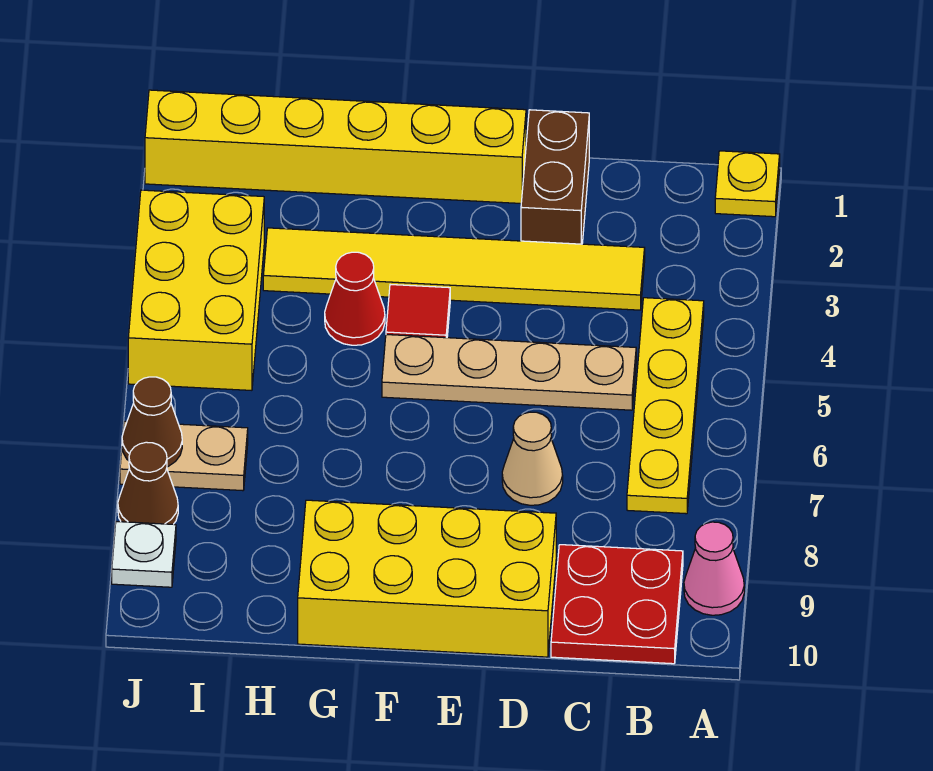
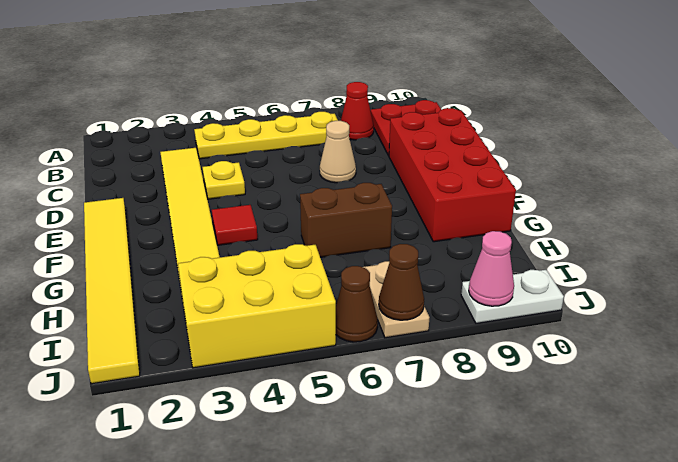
yellow 1x1 plate [715,151,780,217] -> yellow 1x1 plate moved to [202,161,245,199]
pink 1x1 cone [684,522,744,615] -> pink 1x1 cone moved to [469,231,514,306]
tan 1x4 plate [382,335,636,410] -> none
brown 1x2 brick [521,110,589,244] -> brown 1x2 brick moved to [300,183,392,257]
yellow 2x4 brick [298,500,556,657] -> red 2x4 brick [389,108,516,242]
yellow 1x6 brick [145,90,526,203] -> yellow 1x6 tile [84,198,140,384]
red 1x1 cone [325,252,385,345] -> red 1x1 cone moved to [341,82,374,140]
brown 1x1 cone [118,442,178,524] -> brown 1x1 cone moved to [336,266,378,342]
white 1x1 plate [112,522,176,587] -> white 1x2 plate [461,270,564,323]

